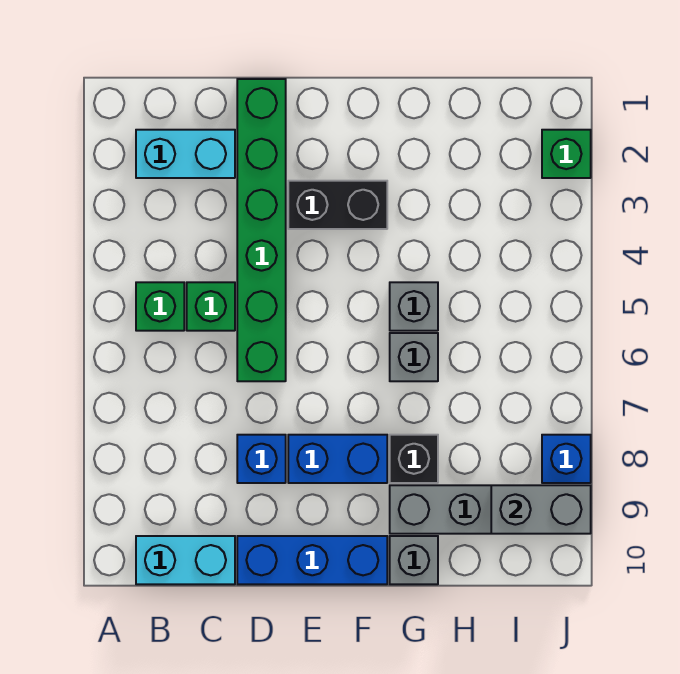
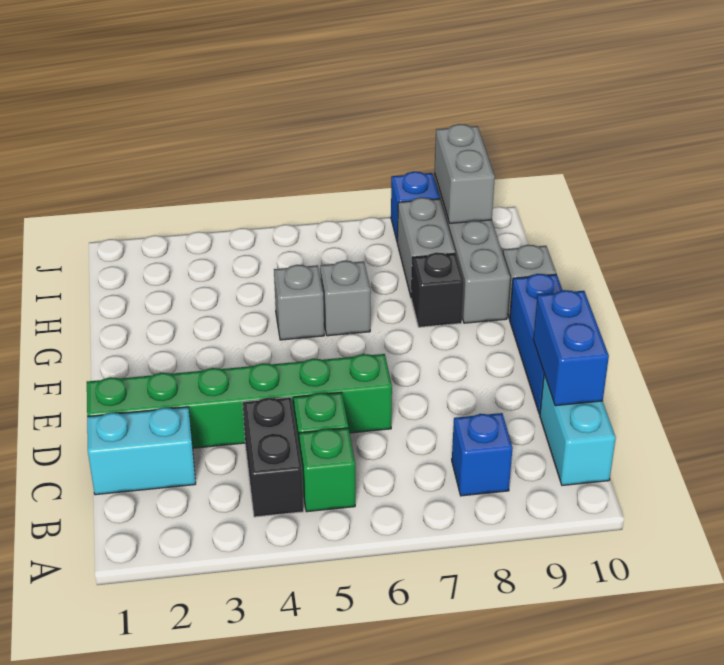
cyan 1x2 brick [136,130,235,178] -> cyan 1x2 brick turned to [87,407,196,495]
blue 1x1 brick [237,435,286,483] -> blue 1x1 brick moved to [452,413,513,496]
black 1x2 brick [288,181,387,229] -> black 1x2 brick moved to [243,397,304,517]
blue 1x2 brick [288,435,387,483] -> blue 1x2 brick moved to [533,290,609,406]
none -> grey 1x2 brick [397,197,455,296]
green 1x1 brick [542,130,591,178] -> none

